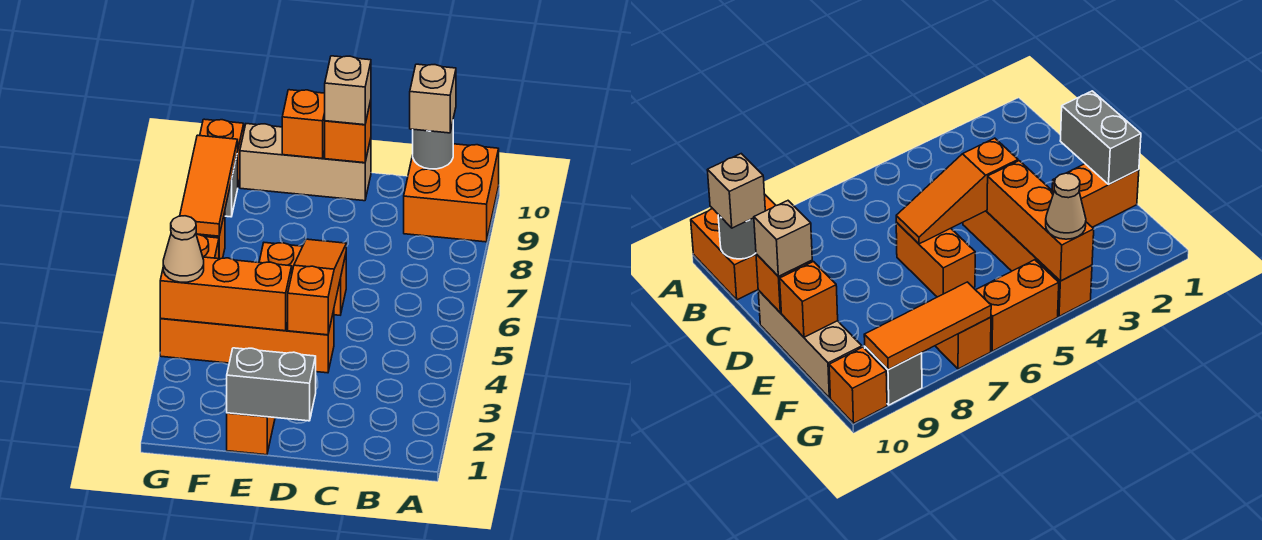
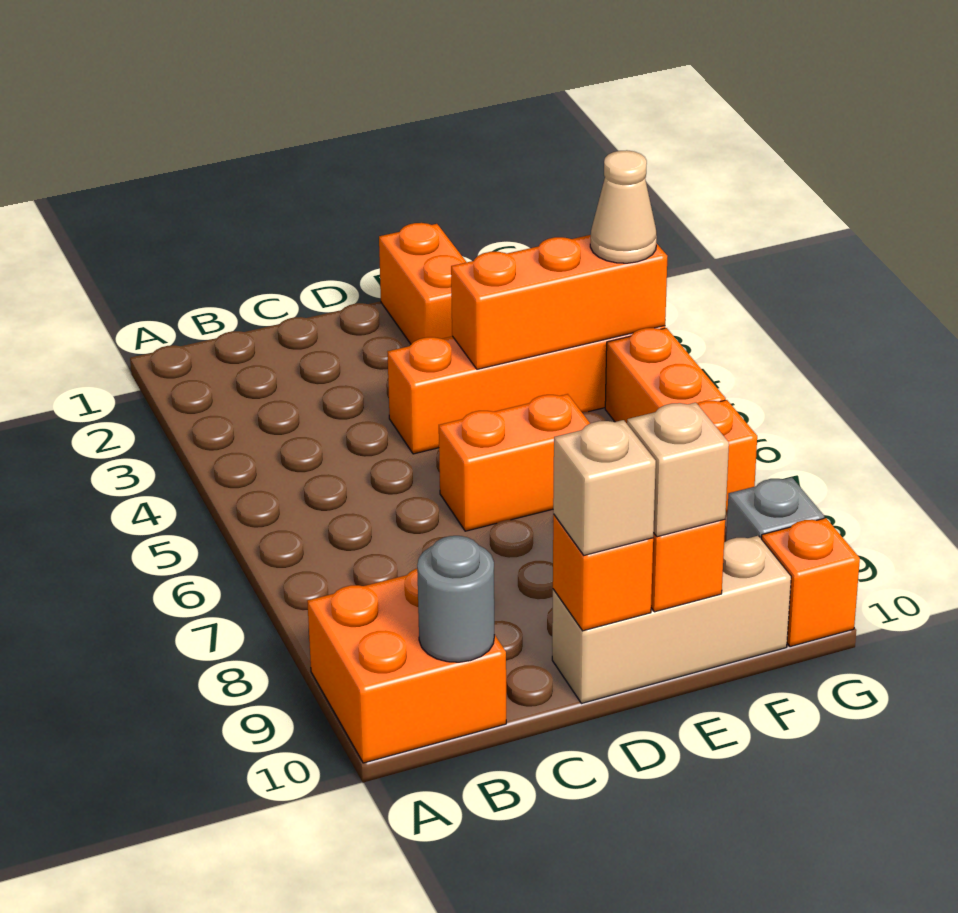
tan 1x1 brick [410,64,456,133] -> tan 1x1 brick moved to [627,402,729,537]
grey 1x2 brick [227,348,316,421] -> none
orange 1x3 slope [288,239,346,335] -> none
orange 1x3 tile [180,135,238,236] -> none

